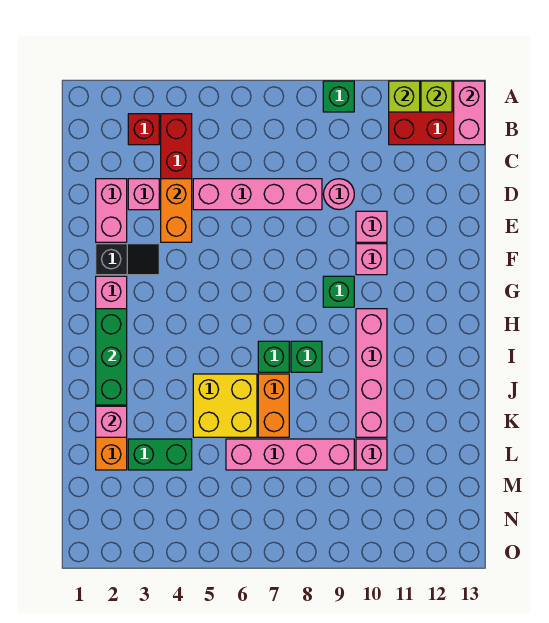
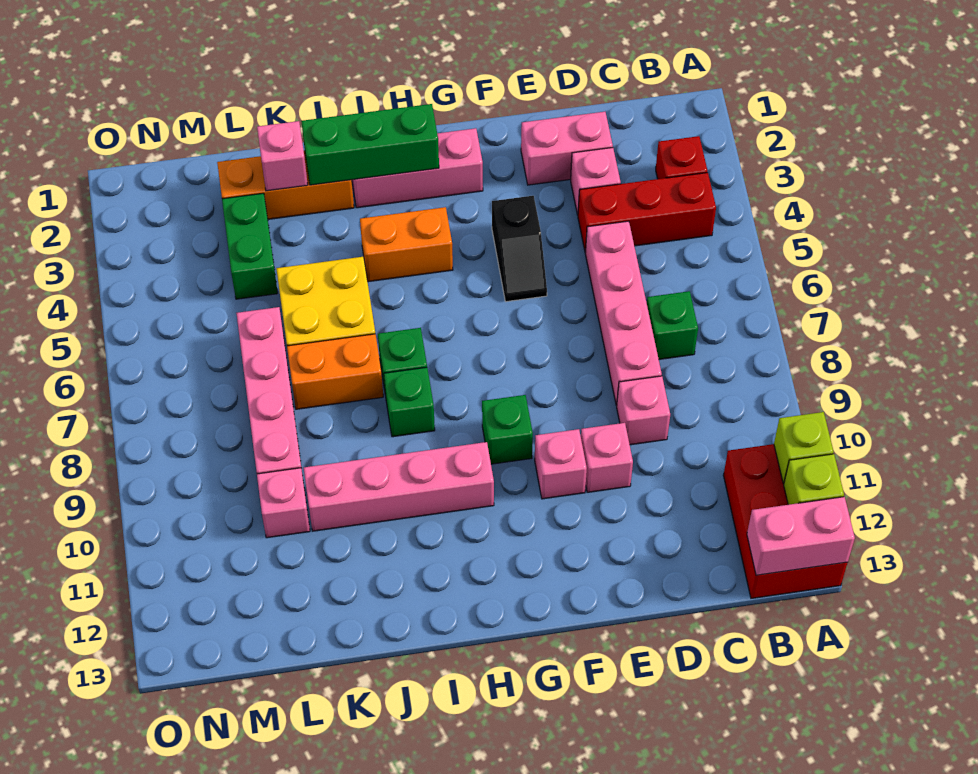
green 1x1 brick [323,81,354,112] -> green 1x1 brick moved to [647,291,698,359]
orange 1x2 brick [161,179,192,242] -> orange 1x2 brick moved to [360,207,453,282]
pink 1x1 round brick [324,179,354,210] -> pink 1x1 brick [617,376,670,445]
black 1x2 slope [96,244,159,275] -> black 1x2 slope moved to [492,196,547,302]

